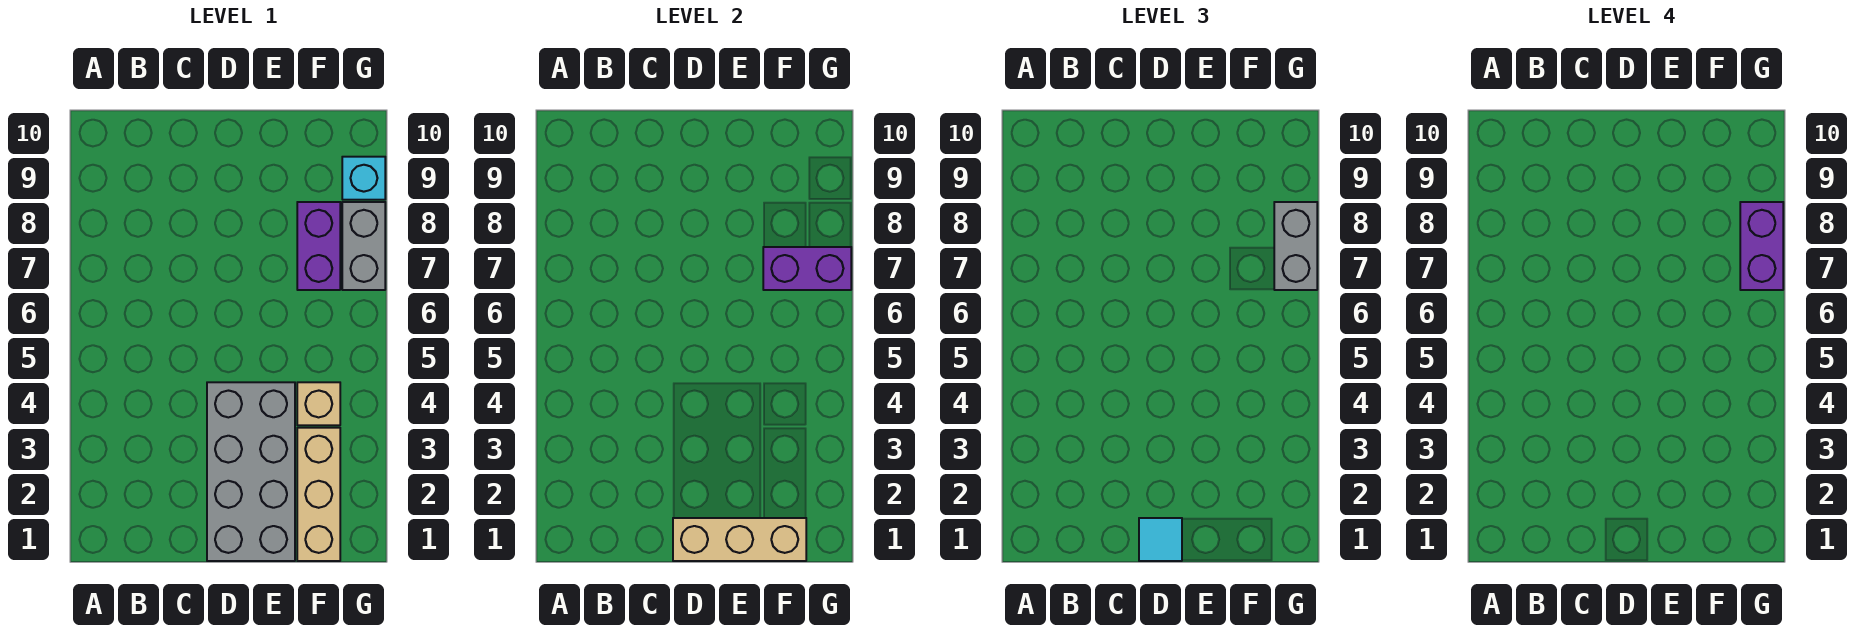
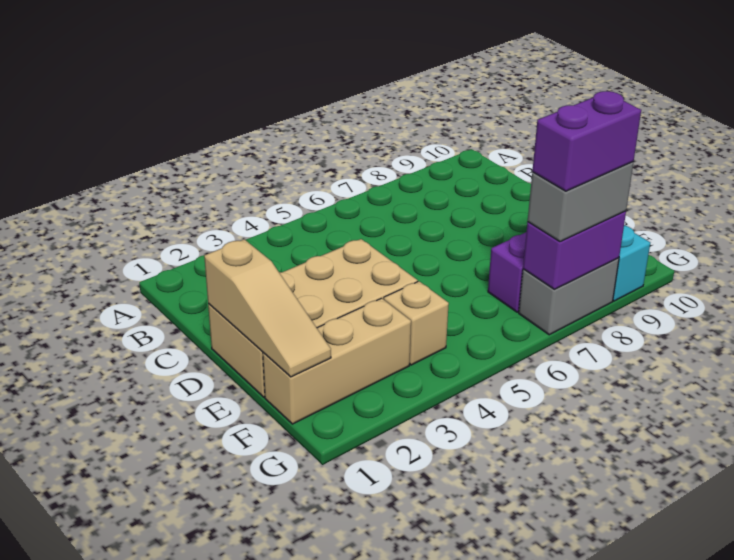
grey 2x4 brick [207,382,295,561] -> tan 2x4 brick [208,239,418,397]
tan 1x3 brick [673,518,806,561] -> tan 1x3 slope [204,239,331,377]
cyan 1x1 tile [1139,518,1182,561] -> none
purple 1x2 brick [763,247,851,290] -> purple 1x2 brick turned to [523,211,626,289]

